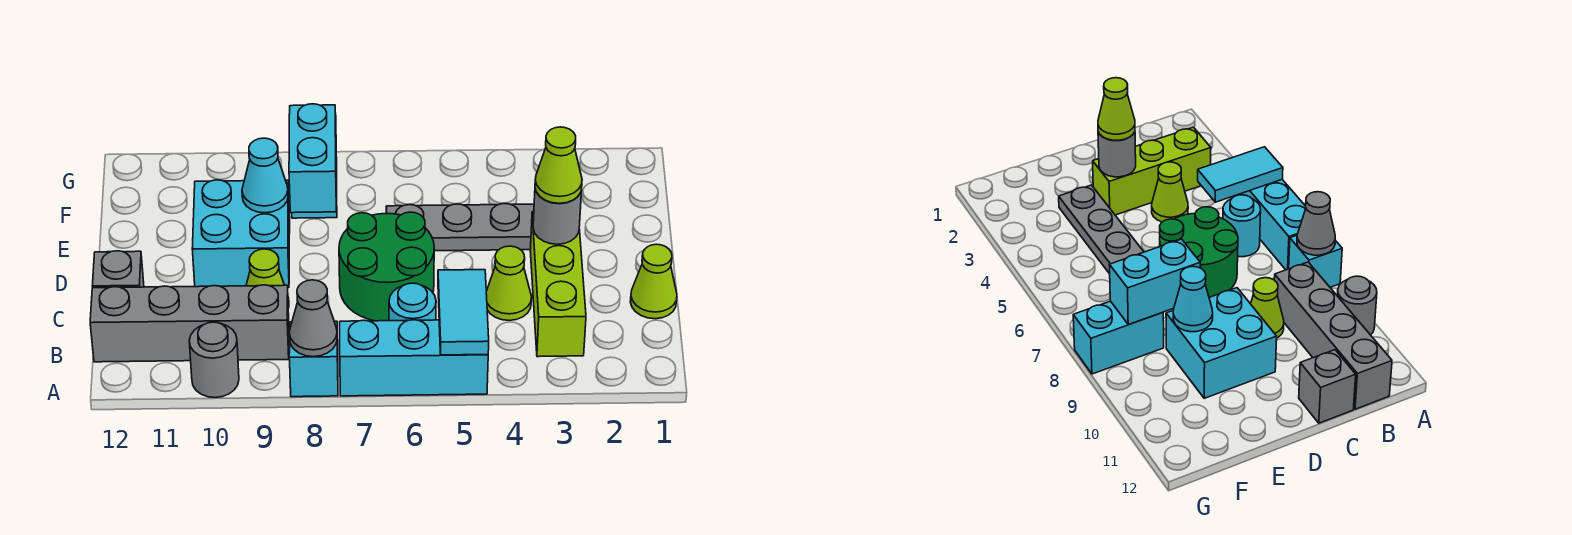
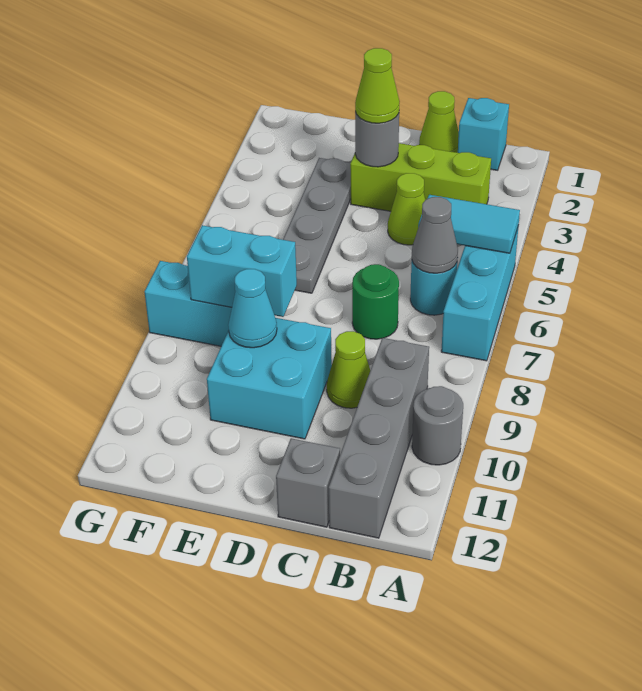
cyan 1x1 brick [289,321,338,397] -> cyan 1x1 brick moved to [458,98,509,170]
grey 1x1 cone [289,280,337,357] -> grey 1x1 cone moved to [412,197,458,273]
green 2x2 round brick [339,212,434,321] -> green 1x1 round brick [352,264,399,339]

